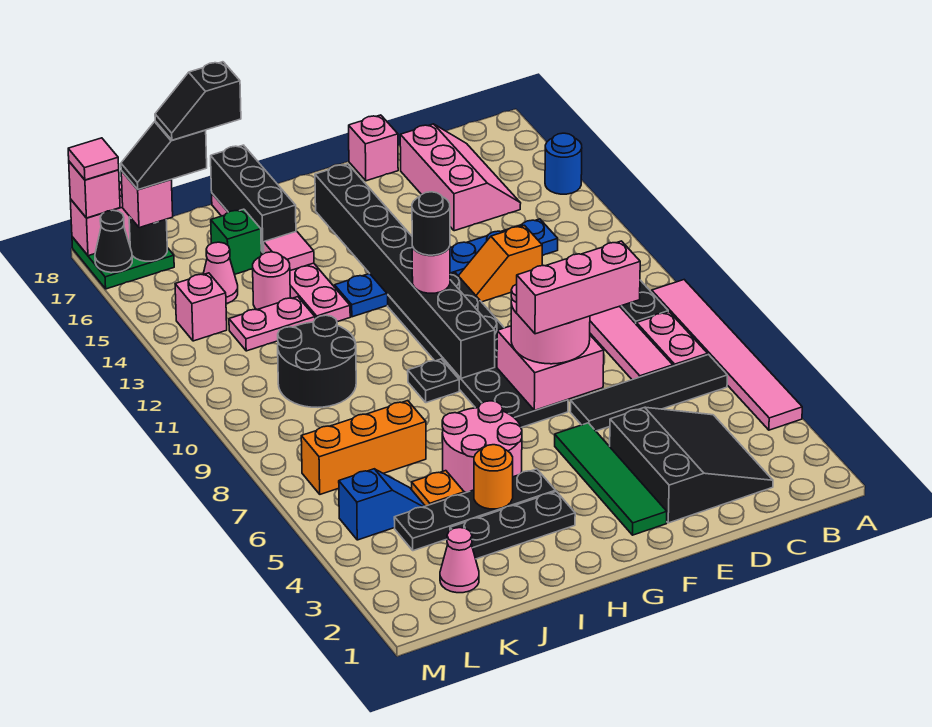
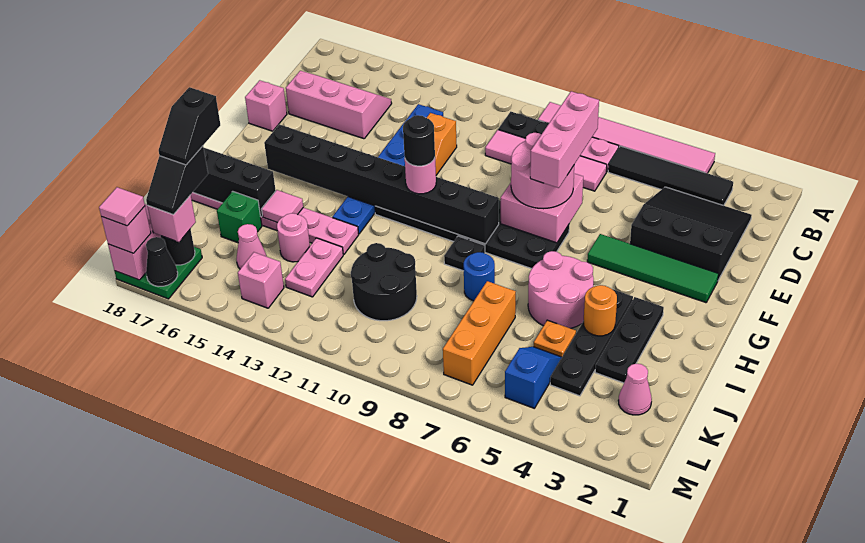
blue 1x1 round brick [545,133,582,194] -> blue 1x1 round brick moved to [464,252,495,301]
black 1x4 tile [570,355,727,431] -> black 1x4 tile turned to [608,146,733,206]

